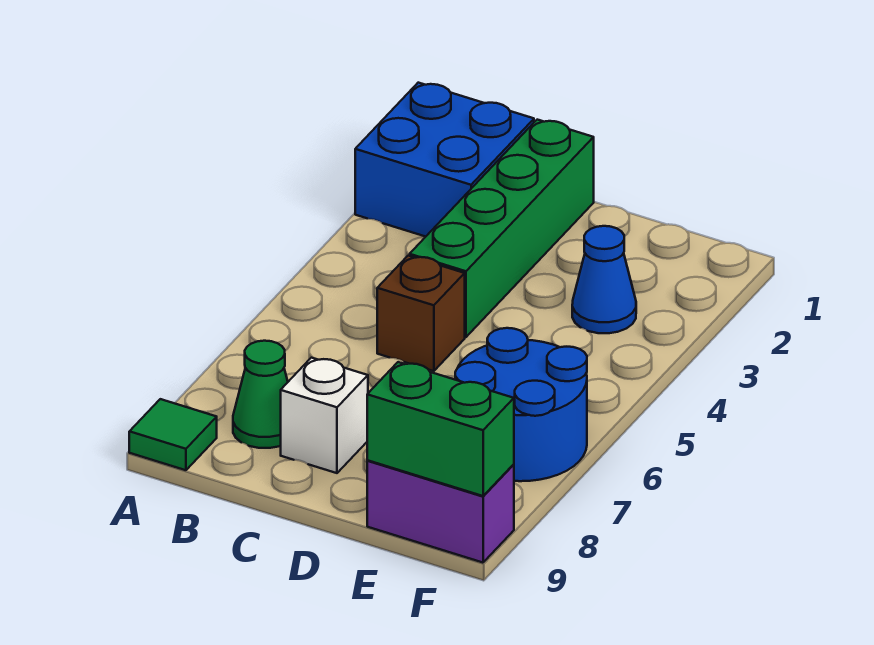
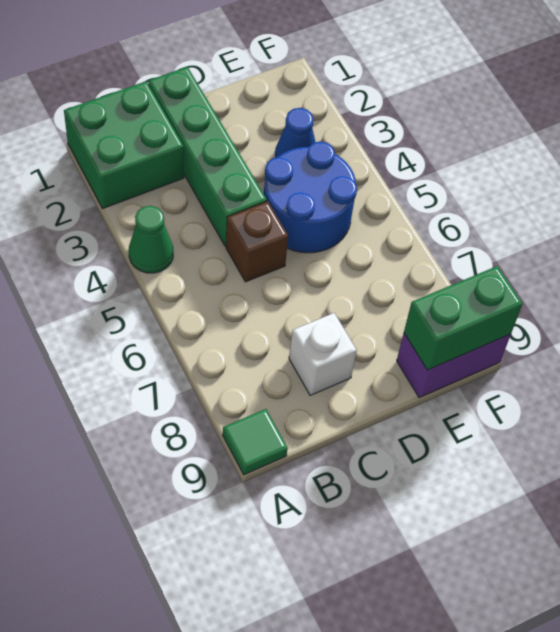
blue 2x2 brick [355,83,534,237] -> green 2x2 brick [64,81,184,209]
green 1x1 cone [233,341,288,448] -> green 1x1 cone moved to [129,206,173,273]
blue 2x2 round brick [455,328,587,481] -> blue 2x2 round brick moved to [264,141,357,253]

